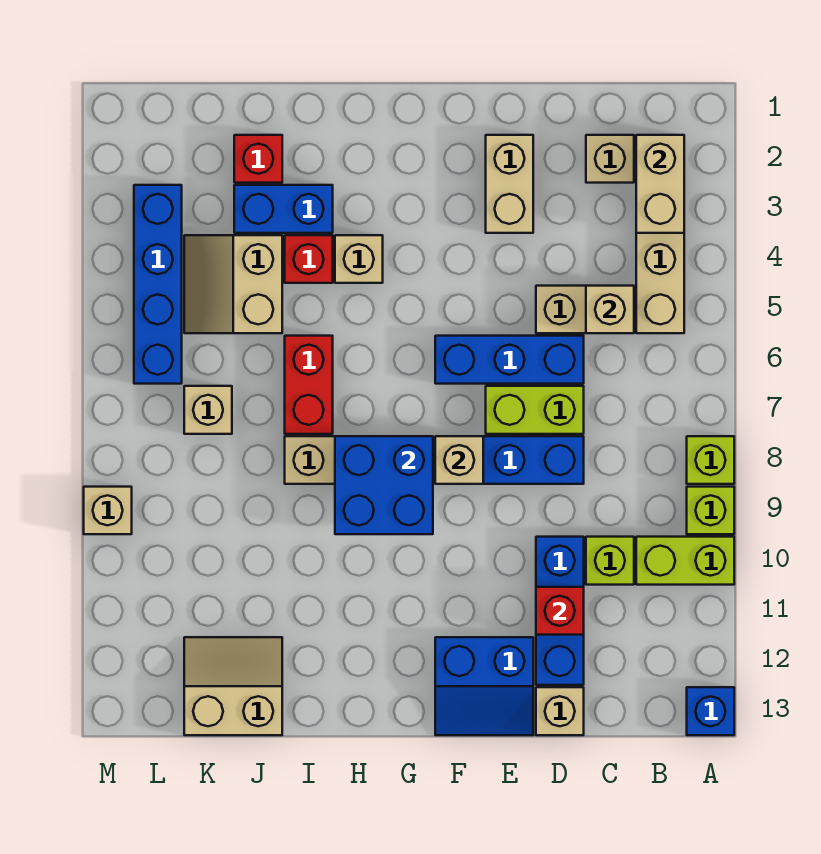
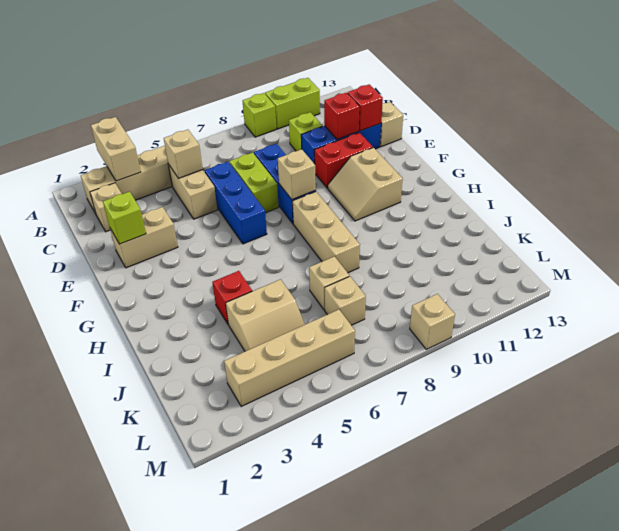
lime 1x1 brick [687,436,734,484] -> lime 1x1 brick moved to [103,192,146,244]
lime 1x2 brick [636,537,734,585] -> lime 1x2 brick turned to [265,78,320,129]
blue 1x1 brick [687,687,734,735] -> none
tan 1x2 brick [636,135,684,233] -> tan 1x2 brick turned to [91,117,141,181]
blue 2x2 slope [435,637,533,735] -> none
blue 2x2 brick [335,436,433,534] -> none
tan 1x1 brick [335,235,383,283] -> tan 1x1 brick moved to [309,256,349,310]
blue 1x2 brick [234,185,333,233] -> none
red 1x2 brick [285,336,333,434] -> red 1x2 brick moved to [314,133,373,188]
red 1x1 brick [234,135,282,183] -> red 1x1 brick moved to [348,84,383,131]
tan 2x2 slope [184,637,282,735] -> tan 2x2 slope moved to [328,148,403,221]
blue 1x4 brick [134,185,182,384] -> tan 1x4 brick [224,310,355,407]

